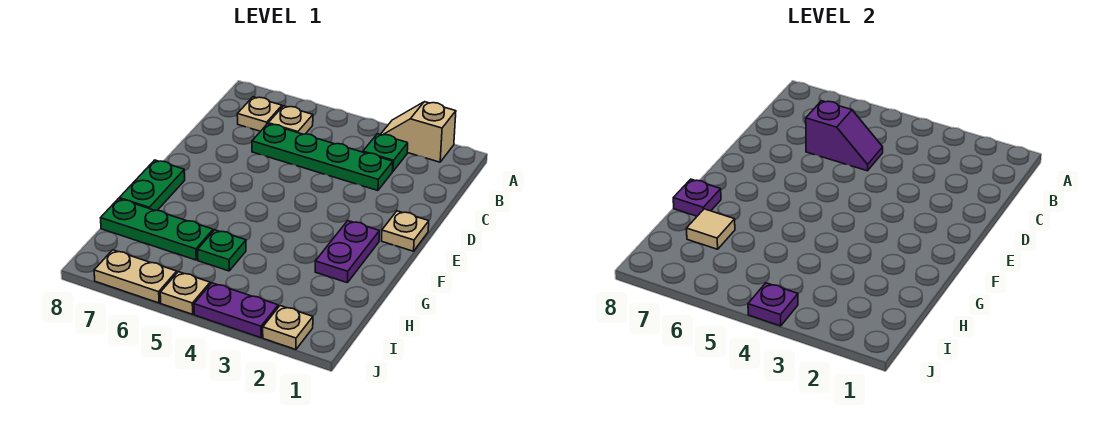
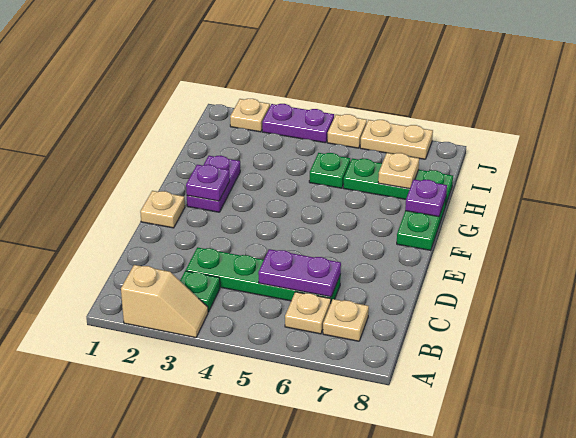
purple 1x2 slope [806,101,883,171] -> purple 1x2 plate [258,249,341,297]
tan 1x1 tile [686,209,735,249] -> tan 1x1 plate [378,153,419,189]
purple 1x1 plate [748,283,798,326] -> purple 1x1 plate moved to [186,165,230,201]

